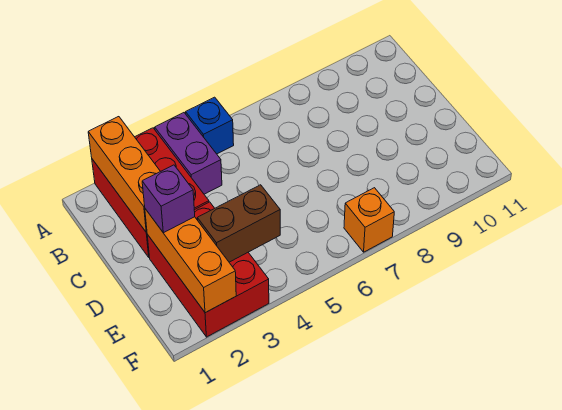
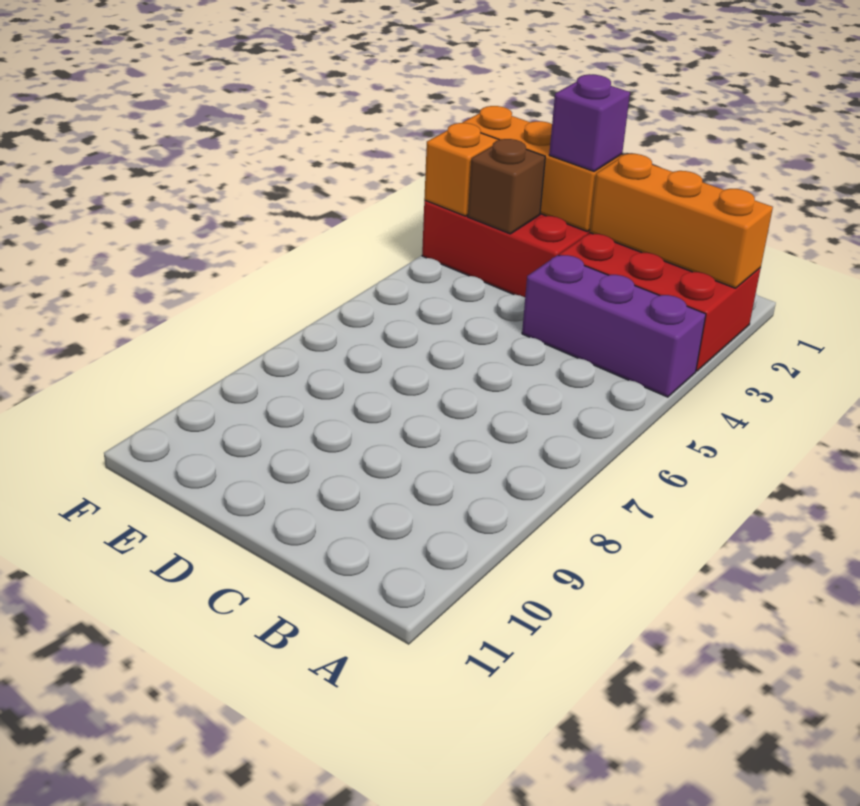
purple 1x2 brick [155,113,222,194] -> purple 1x3 brick [522,255,706,397]
blue 1x1 brick [186,97,234,154] -> none
brown 1x2 brick [197,185,280,262] -> brown 1x1 brick [468,139,545,234]
orange 1x1 brick [344,188,394,252] -> orange 1x1 brick moved to [424,123,499,216]

